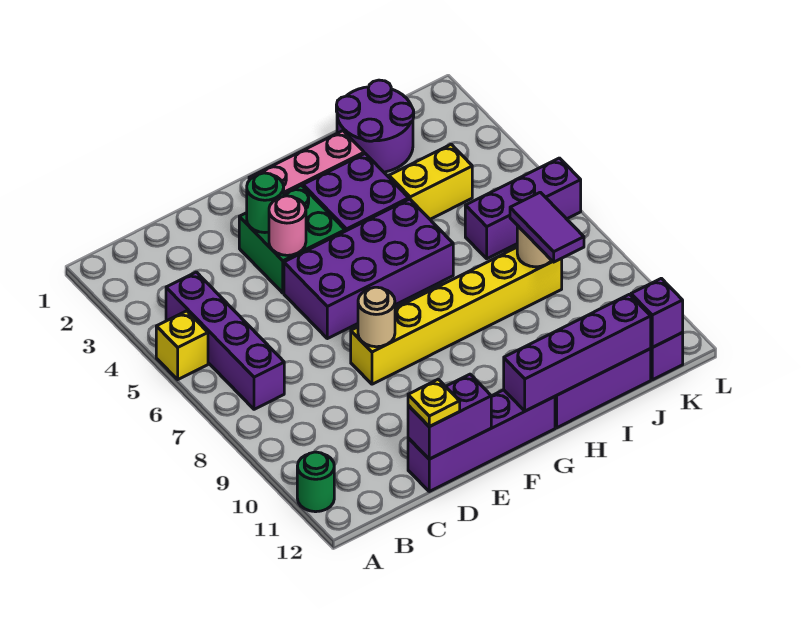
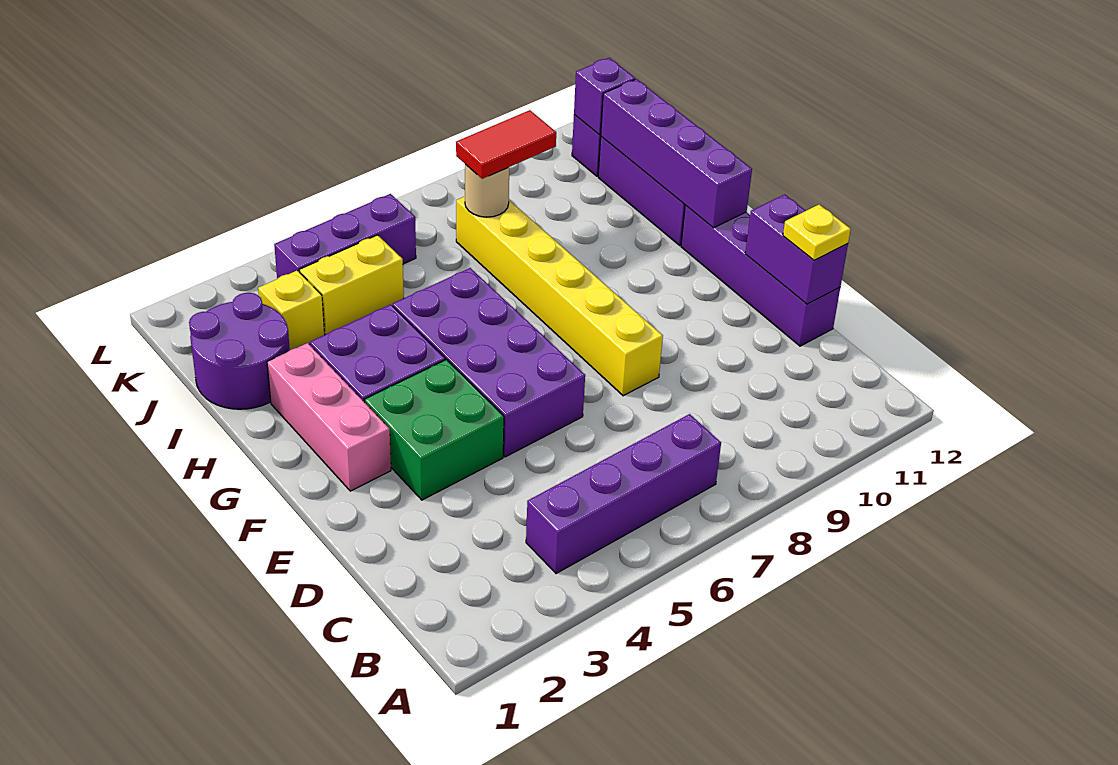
yellow 1x1 brick [156,311,208,379] -> yellow 1x1 brick moved to [258,270,325,350]
green 1x1 round brick [297,452,334,512] -> none
green 1x1 round brick [247,173,284,233] -> none
pink 1x1 round brick [269,196,306,255] -> none
tan 1x1 round brick [358,287,395,347] -> none
yellow 1x2 brick [389,144,472,219] -> yellow 1x2 brick turned to [299,235,404,335]
purple 1x3 brick [465,158,581,259] -> purple 1x3 brick turned to [274,194,416,279]
purple 1x2 tile [510,192,584,262] -> red 1x2 tile [456,110,556,179]

